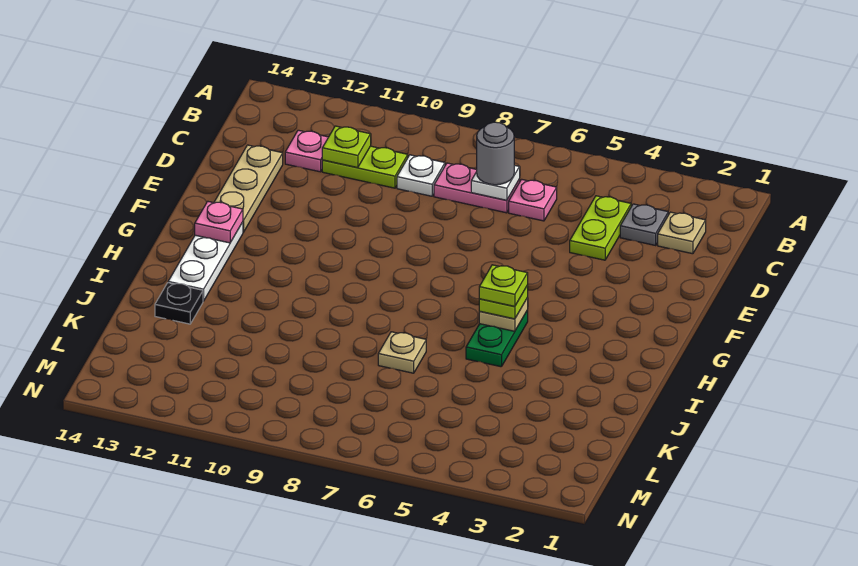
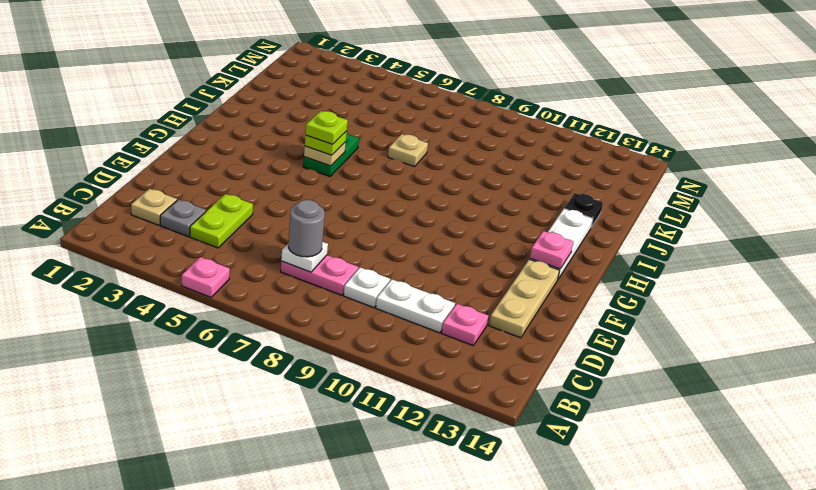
pink 1x1 plate [509,179,557,221] -> pink 1x1 plate moved to [182,257,230,297]
lime 1x2 plate [322,146,408,188] -> white 1x2 plate [376,279,455,333]
lime 1x1 plate [322,126,371,168] -> none

